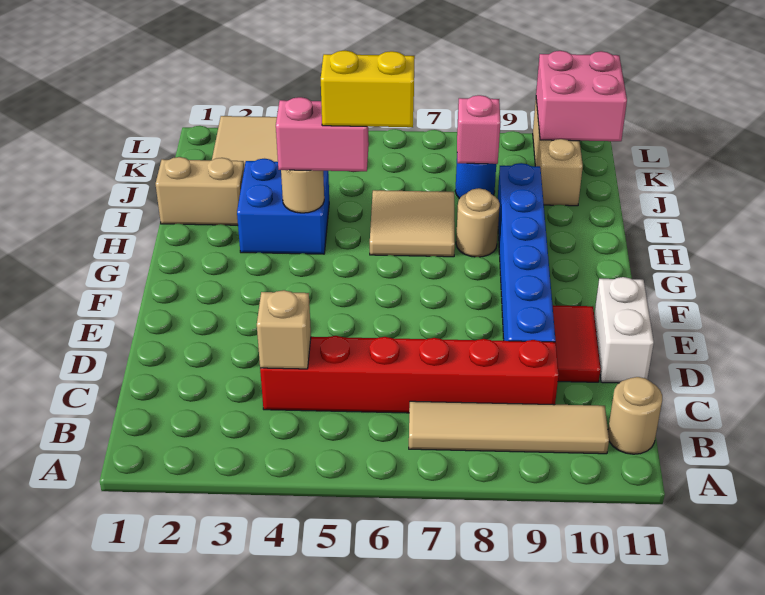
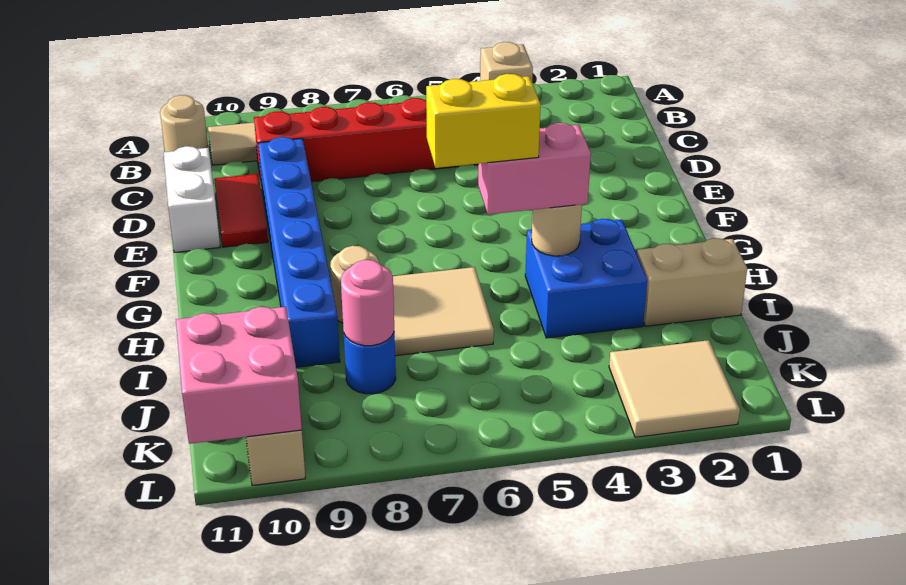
pink 1x1 brick [457,95,500,164] -> pink 1x1 round brick [341,260,394,346]

